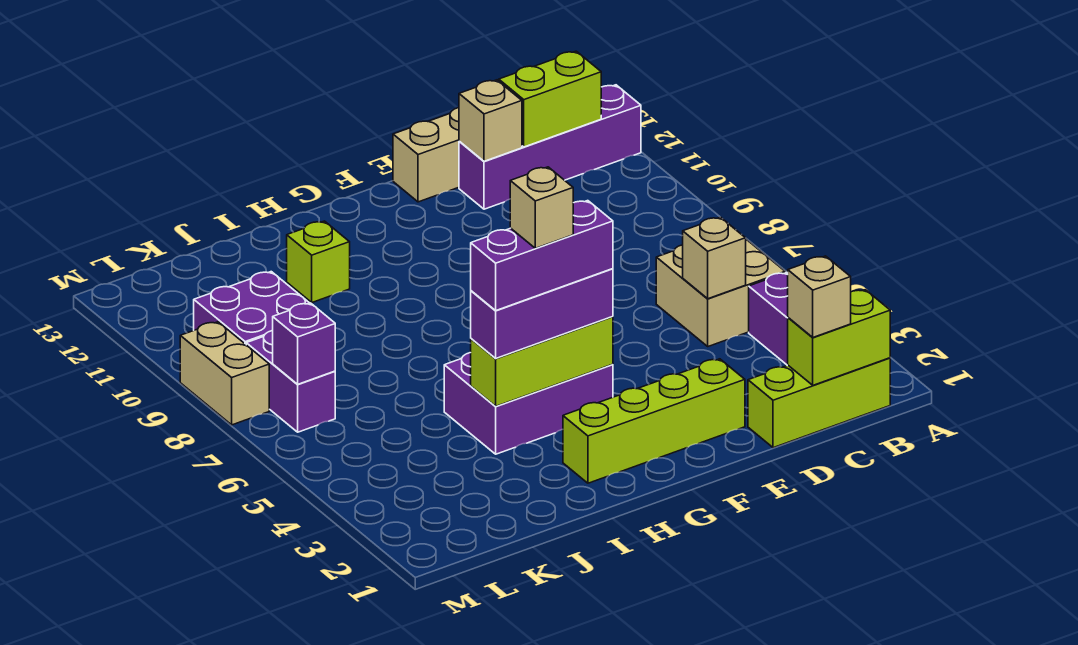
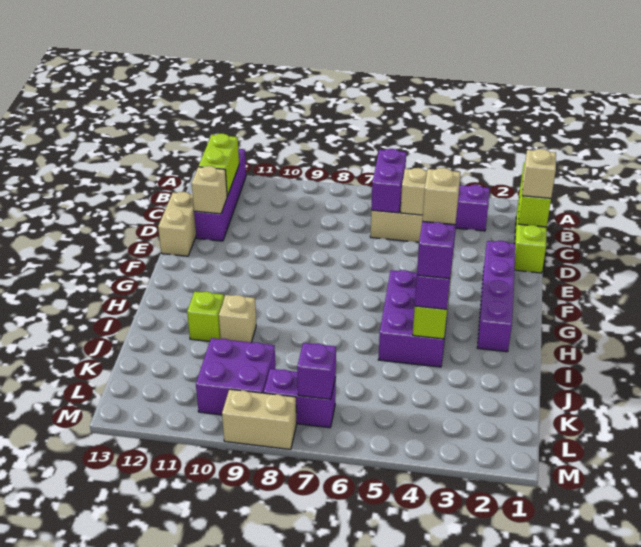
none -> purple 1x2 brick [371,149,406,213]
lime 1x4 brick [563,359,745,483] -> purple 1x4 brick [477,241,516,352]
none -> tan 1x1 brick [219,295,256,343]

